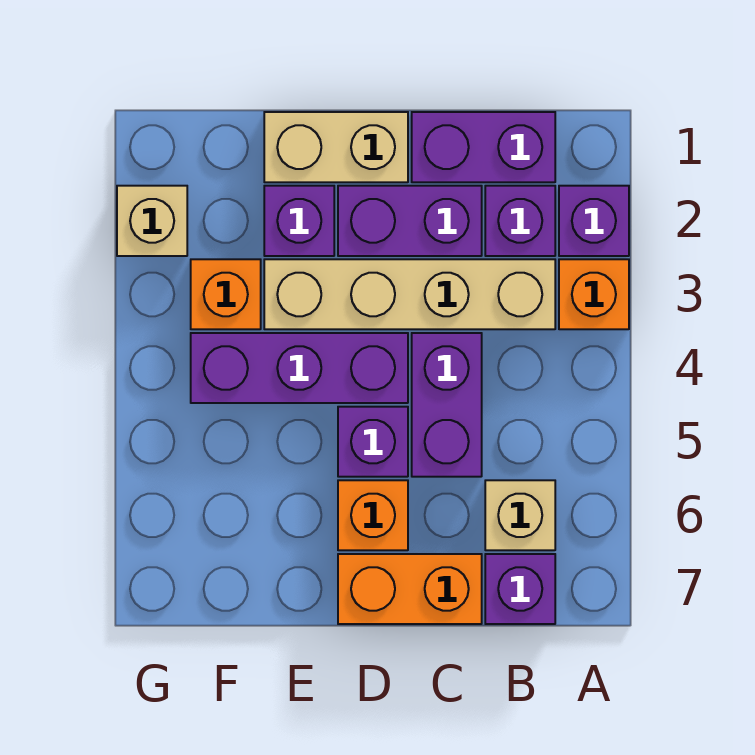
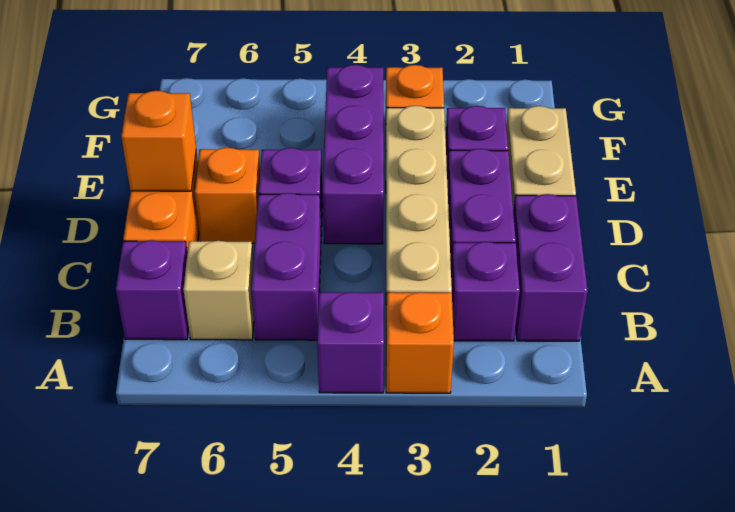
purple 1x1 brick [559,186,629,256] -> purple 1x1 brick moved to [317,292,384,393]
purple 1x2 brick [412,333,482,477] -> purple 1x2 brick turned to [251,193,321,340]
none -> orange 1x1 brick [121,91,196,191]
tan 1x1 brick [117,186,187,256] -> none

